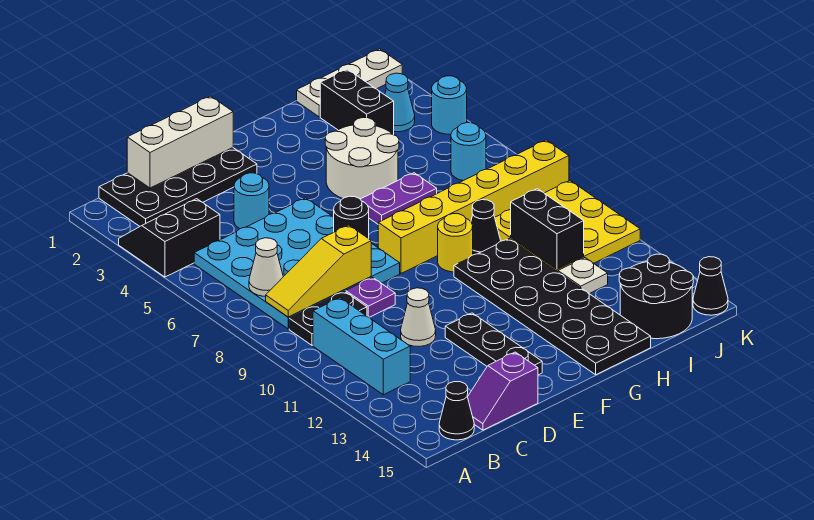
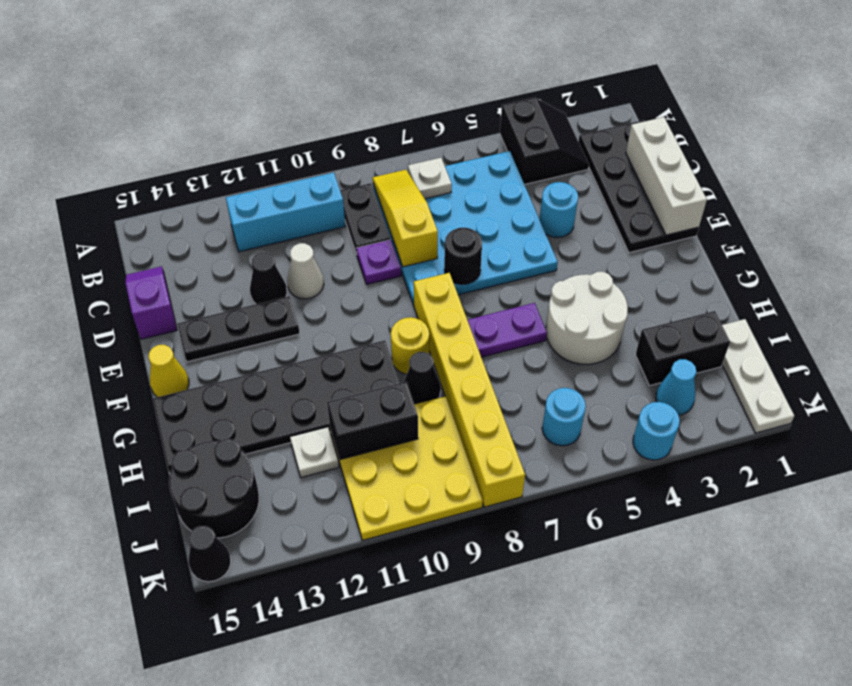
white 1x1 cone [249,238,283,296] -> white 1x1 plate [408,158,452,199]
black 1x1 cone [439,382,474,440] -> black 1x1 cone moved to [250,252,287,304]
none -> yellow 1x1 cone [148,345,189,397]
purple 1x2 plate [360,173,437,224] -> purple 1x2 plate turned to [468,303,547,357]

